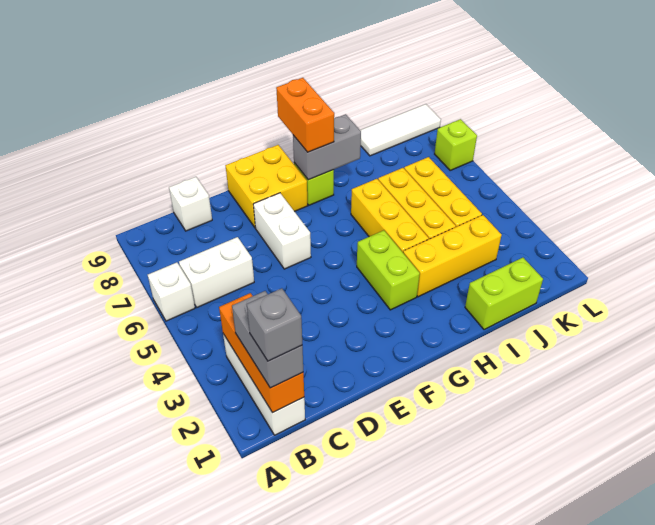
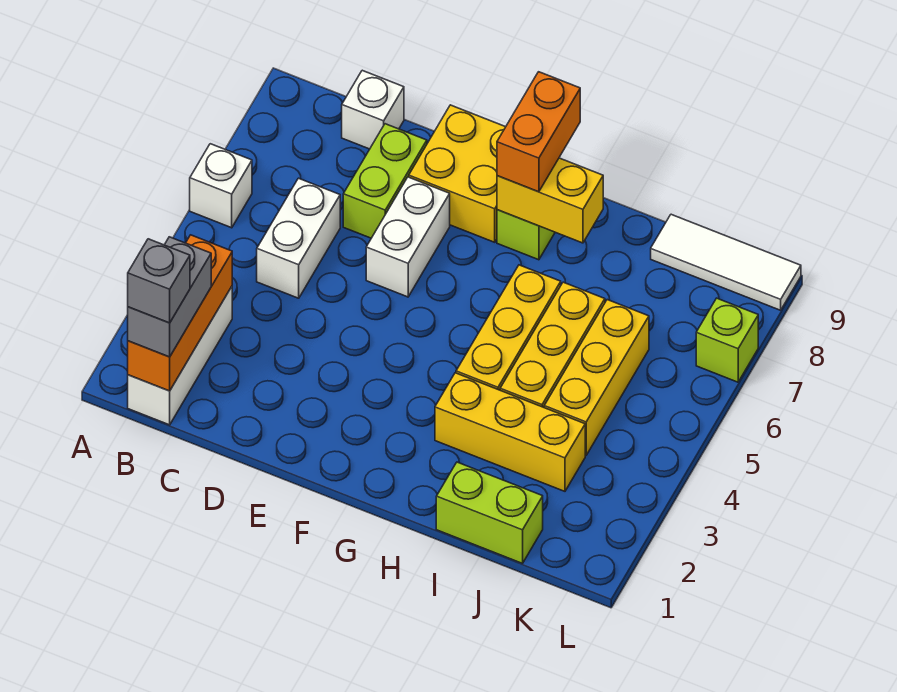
white 1x2 brick [179,237,254,307] -> white 1x2 brick turned to [257,178,340,298]
lime 1x2 brick [357,230,420,310] -> lime 1x2 brick moved to [343,124,427,238]
grey 1x2 brick [293,114,361,180] -> yellow 1x2 brick [497,158,603,243]

